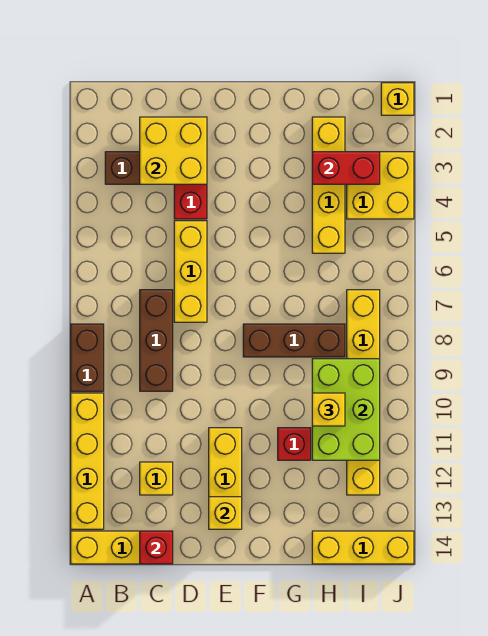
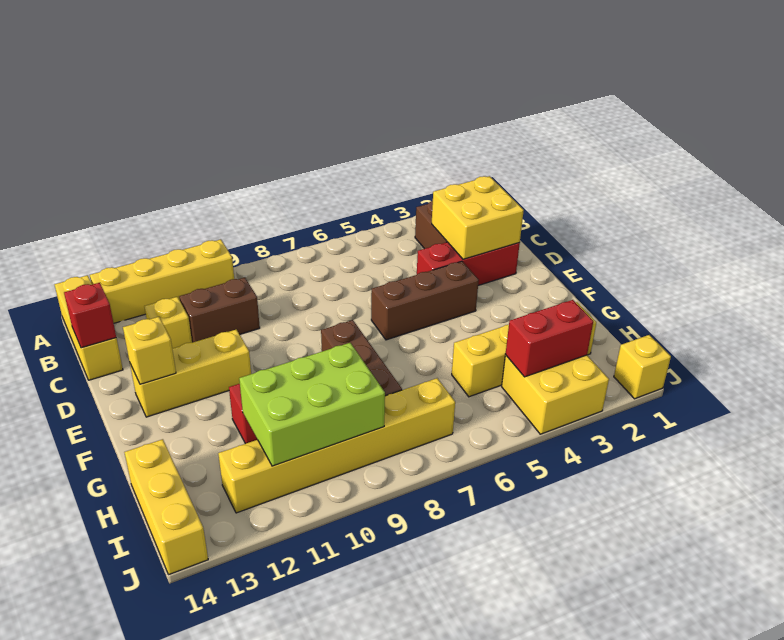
brown 1x2 brick [71,324,104,391] -> brown 1x2 brick moved to [179,278,260,343]
brown 1x3 brick [140,290,173,391] -> brown 1x3 brick moved to [371,261,479,340]
yellow 1x3 brick [174,221,207,322] -> none
red 1x2 brick [312,152,380,184] -> red 1x2 brick turned to [505,300,593,377]
yellow 1x1 brick [312,393,345,426] -> none

